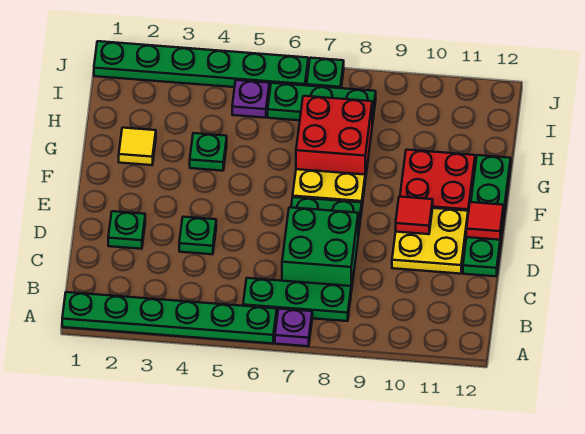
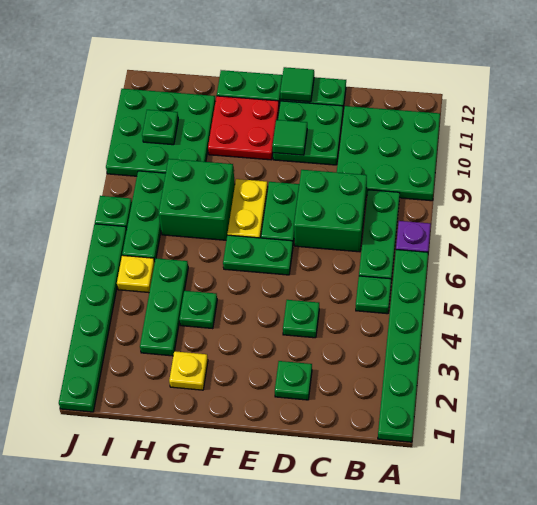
none -> green 3x3 plate [337,106,440,201]
none -> green 1x1 plate [356,276,391,314]
yellow 2x2 plate [392,208,468,274] -> green 2x2 plate [273,101,343,165]
none -> green 1x2 plate [223,235,293,275]
red 1x1 tile [396,197,433,234] -> green 1x1 tile [272,120,307,155]
red 1x1 tile [466,202,504,240] -> green 1x1 tile [280,67,314,102]
yellow 1x1 tile [119,128,156,165] -> yellow 1x1 plate [169,351,208,390]
red 2x2 brick [296,96,372,180] -> green 2x2 brick [159,159,235,240]
none -> green 1x3 plate [140,258,188,356]
none -> green 3x3 plate [106,89,216,176]
purple 1x1 plate [232,80,269,118] -> yellow 1x1 plate [117,255,155,293]
none -> green 1x1 plate [142,110,178,145]

